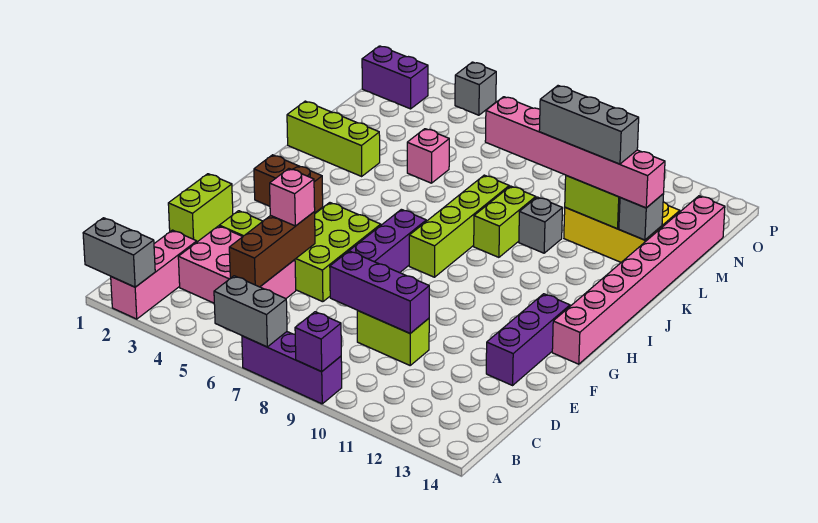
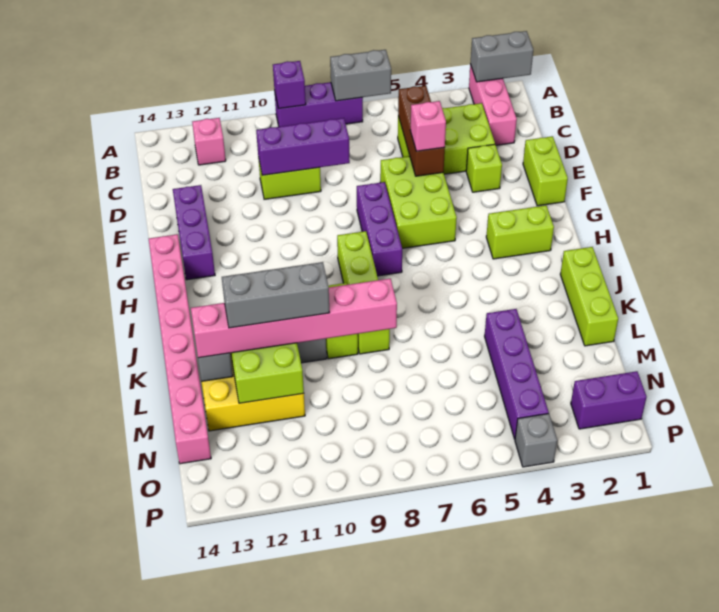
pink 2x3 brick [178,226,296,303] -> lime 2x3 brick [398,103,495,174]
brown 1x2 brick [254,155,323,213] -> lime 1x2 brick [486,205,554,259]
lime 1x3 brick [287,101,380,176] -> lime 1x3 brick turned to [560,247,618,346]
none -> purple 1x4 brick [485,309,549,439]
pink 1x1 brick [407,129,449,183] -> pink 1x1 brick moved to [192,118,226,165]

